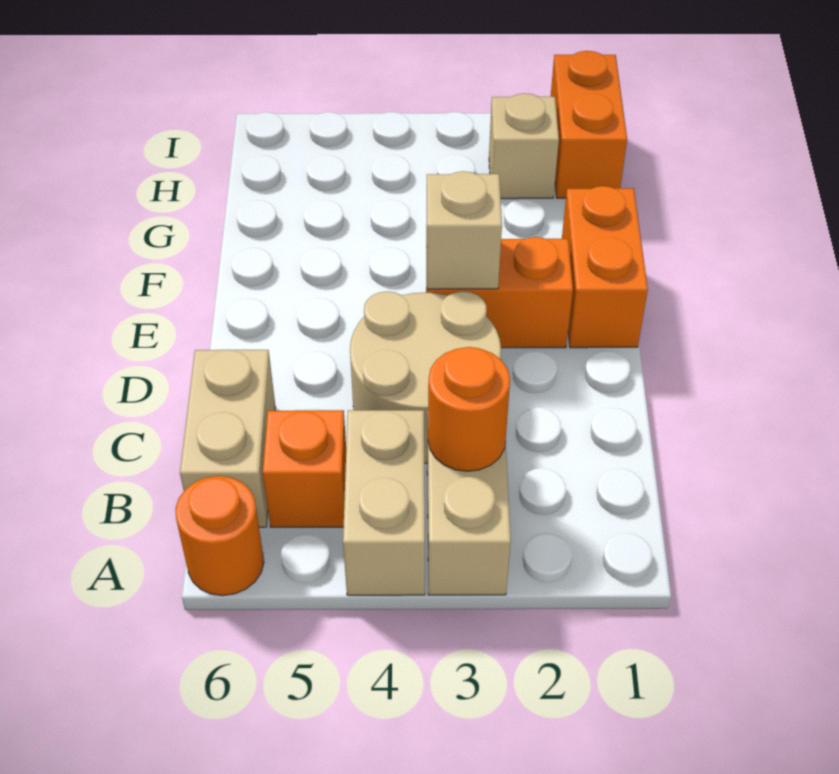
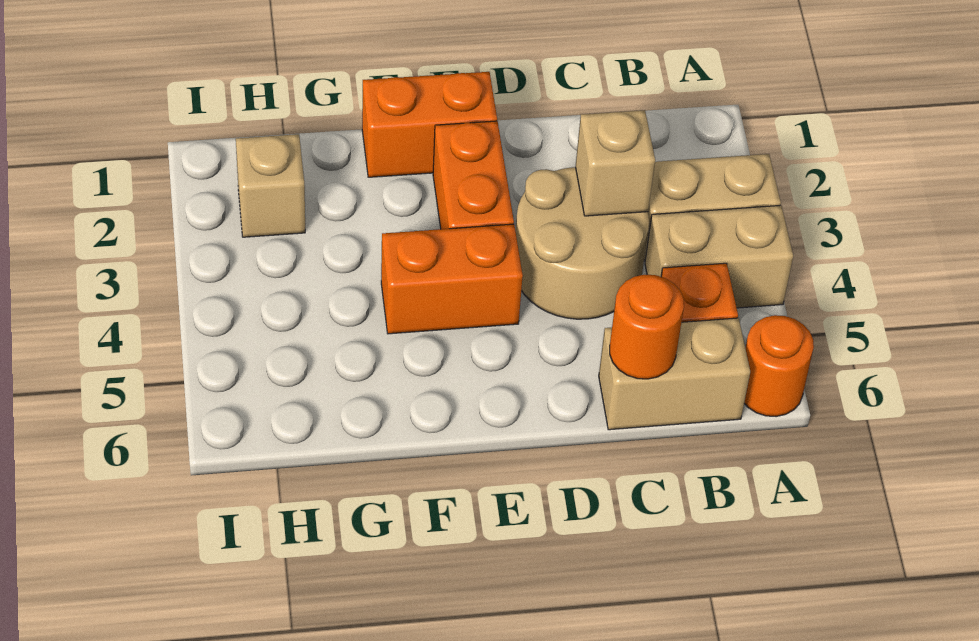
orange 1x1 round brick [428,347,510,471] -> orange 1x1 round brick moved to [610,275,684,379]
tan 1x1 brick [426,171,502,289] -> tan 1x1 brick moved to [575,110,655,216]
orange 1x2 brick [551,51,627,198] -> orange 1x2 brick moved to [381,224,523,334]

